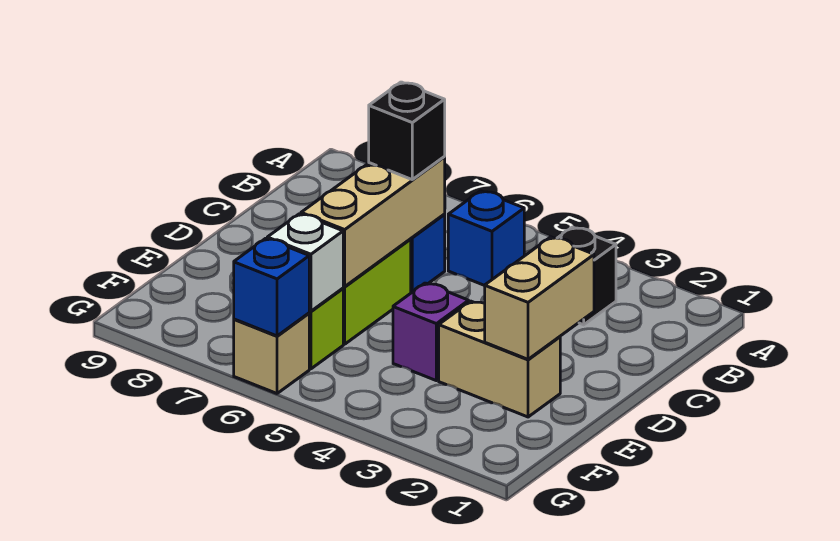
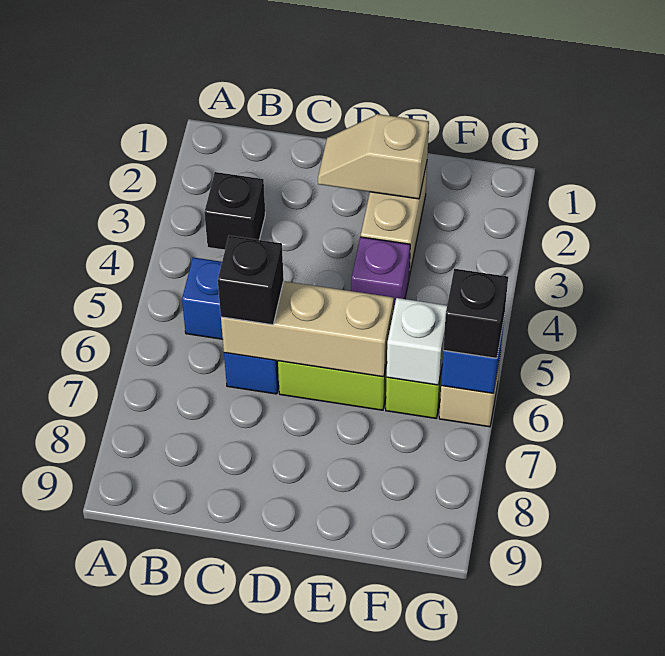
tan 1x2 brick [485,237,594,359] -> tan 1x2 slope [318,114,429,199]
none -> black 1x1 brick [443,269,508,358]

